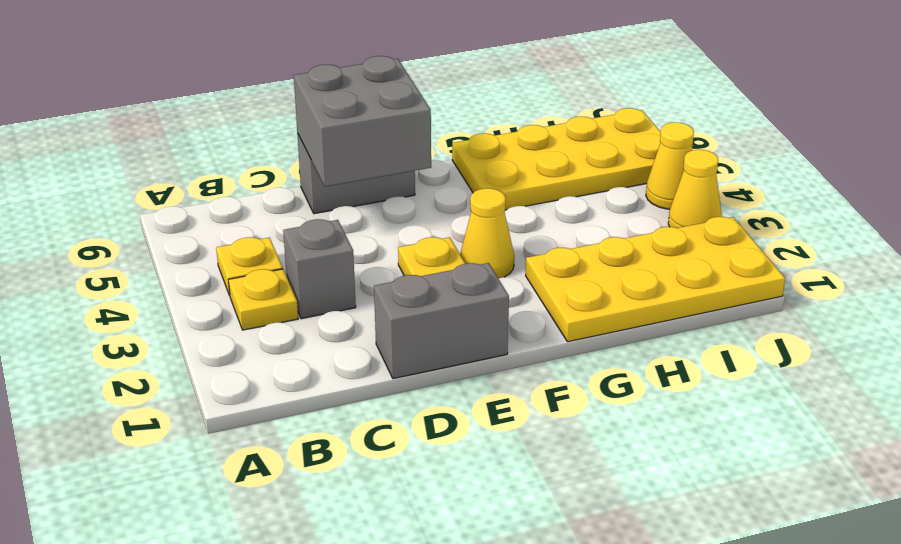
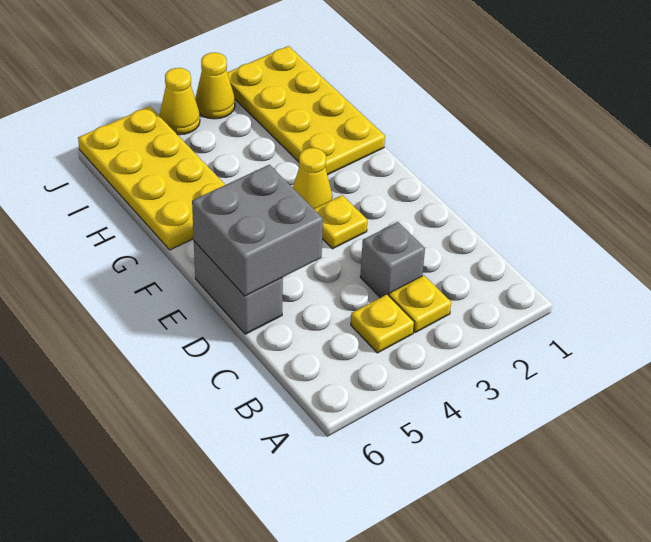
grey 1x2 brick [374,263,509,379] -> none

